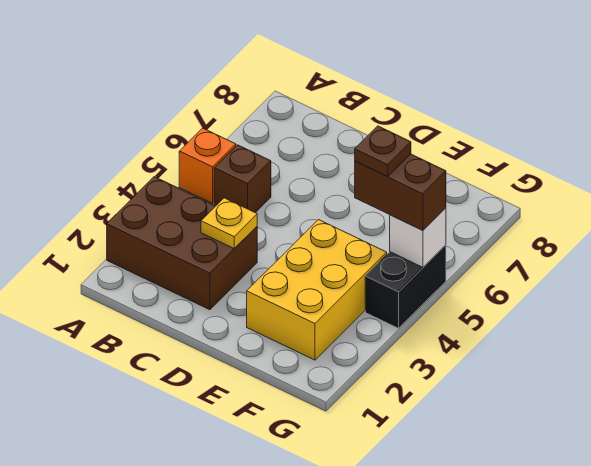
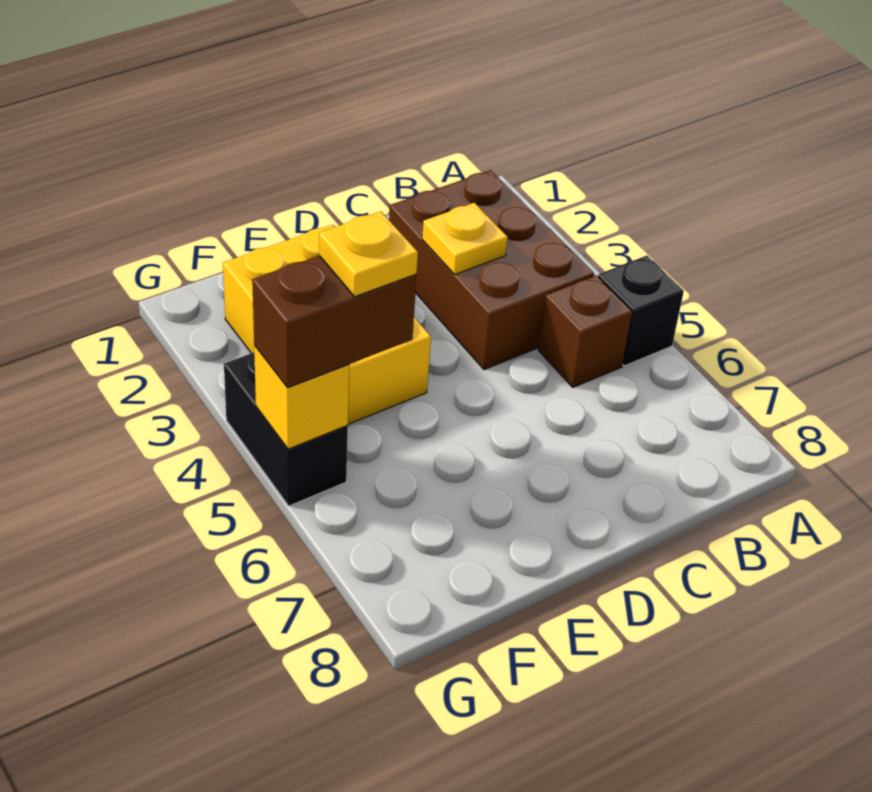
brown 2x3 brick [107,177,257,310] -> brown 2x3 brick turned to [389,170,594,370]
orange 1x1 brick [179,128,236,203] -> black 1x1 brick [598,256,684,366]
brown 1x1 plate [355,126,411,177] -> yellow 1x1 plate [319,211,418,297]
white 1x1 brick [390,208,446,267] -> yellow 1x1 brick [254,346,349,449]

